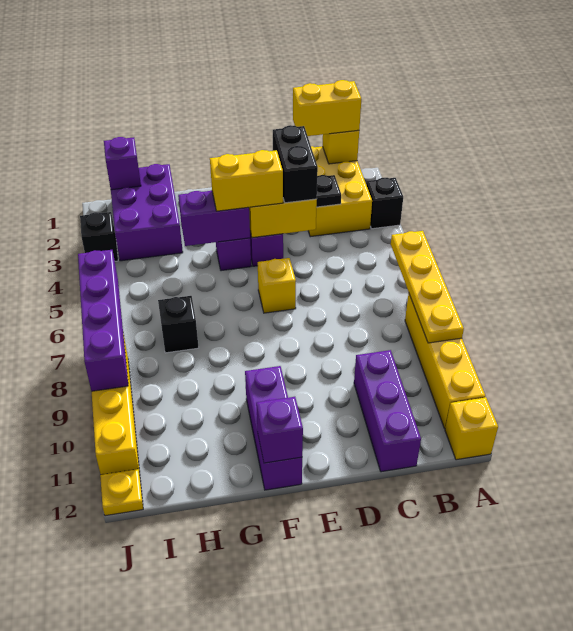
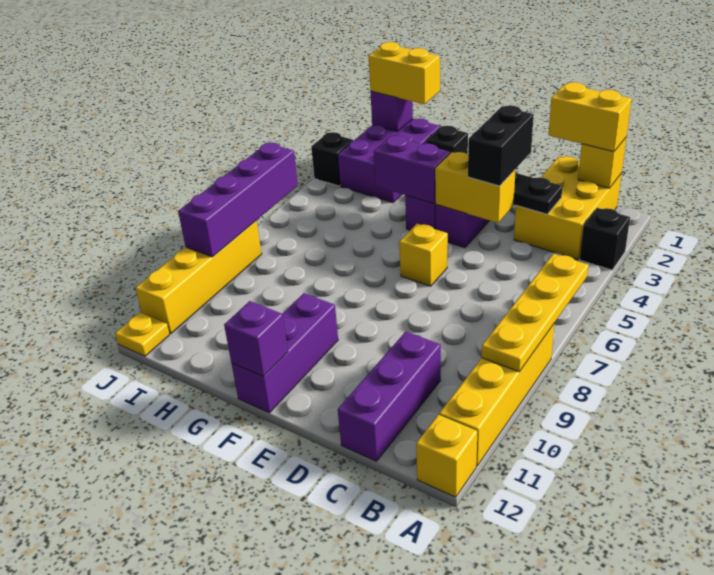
yellow 1x2 brick [210,150,283,211] -> yellow 1x2 brick moved to [369,42,440,104]
black 1x1 brick [158,296,199,353] -> black 1x1 brick moved to [427,126,468,154]

